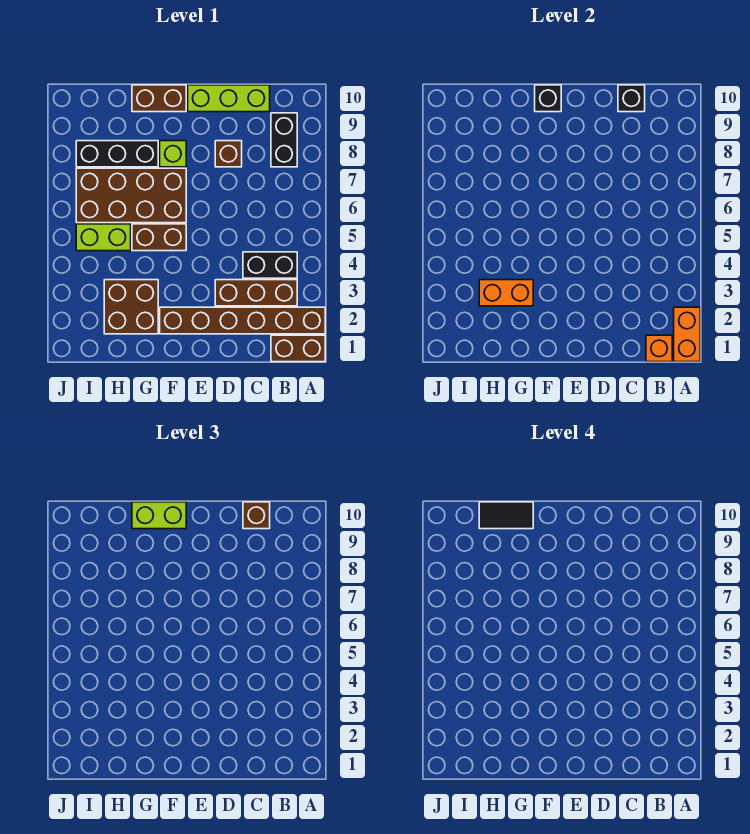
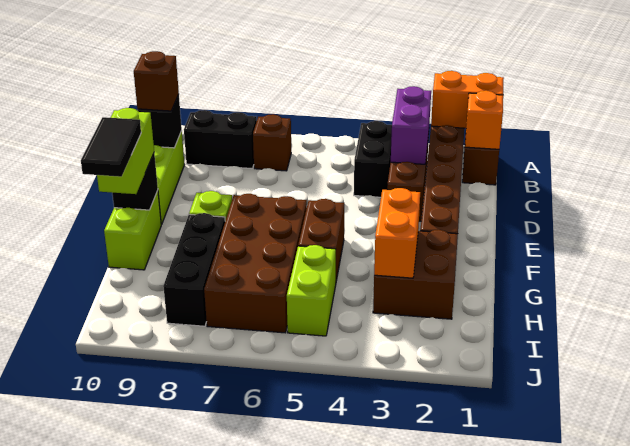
none -> purple 1x2 brick [391,86,431,164]
brown 1x1 brick [215,141,242,167] -> brown 1x1 brick moved to [253,114,291,171]
brown 1x2 brick [132,85,186,112] -> lime 1x2 brick [104,191,162,270]

